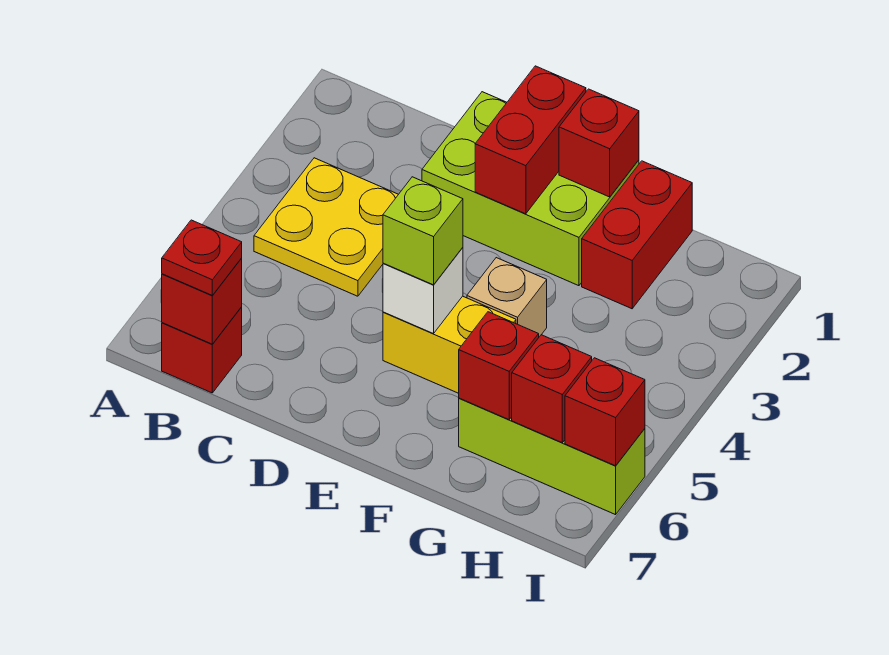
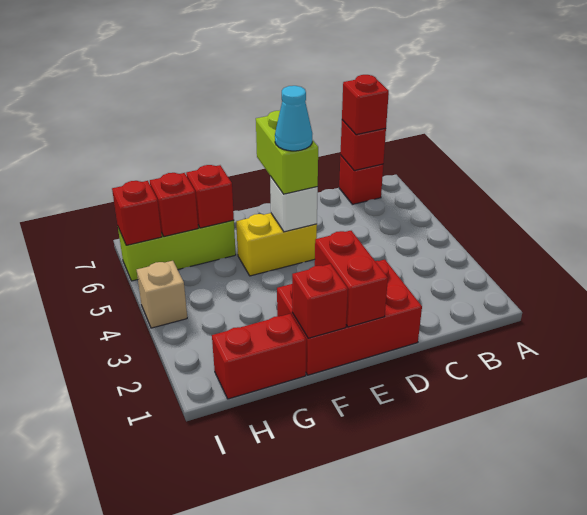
yellow 2x2 plate [254,158,398,296] -> none
red 1x1 plate [162,220,242,295] -> red 1x1 brick [342,75,389,135]
lime 2x3 brick [422,92,639,286] -> red 2x3 brick [277,259,422,375]
lime 1x1 brick [383,177,463,285] -> lime 1x2 brick [256,111,318,194]
none -> cyan 1x1 cone [275,86,312,151]
tan 1x1 brick [467,258,547,337] -> tan 1x1 brick moved to [137,261,187,328]
red 1x2 brick [582,161,692,309] -> red 1x2 brick turned to [212,314,306,399]

